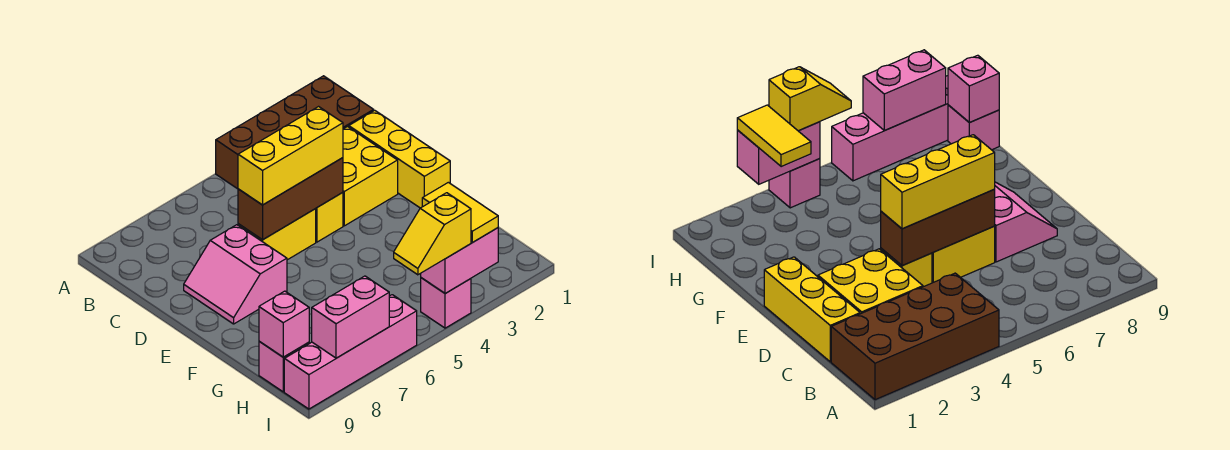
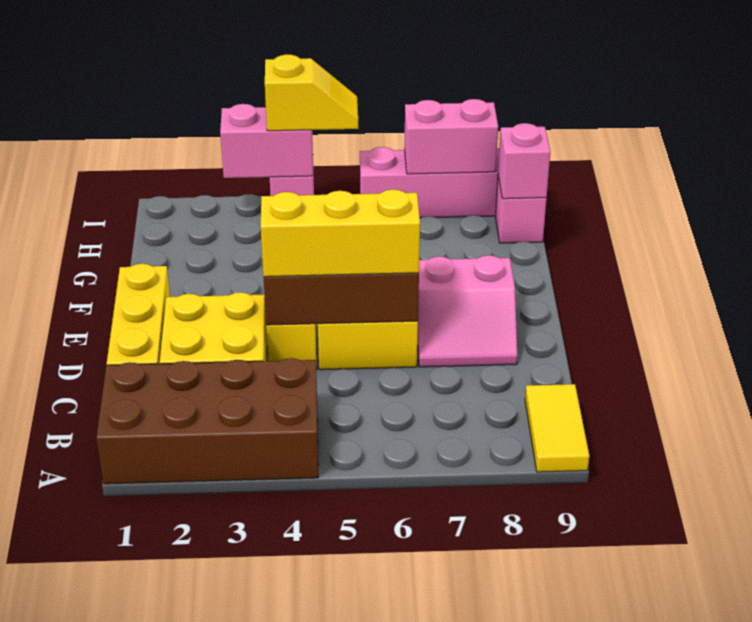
pink 2x2 slope [184,225,287,324] -> pink 2x2 slope turned to [417,255,517,367]
yellow 1x2 tile [422,182,498,242] -> yellow 1x2 tile moved to [525,384,589,472]

